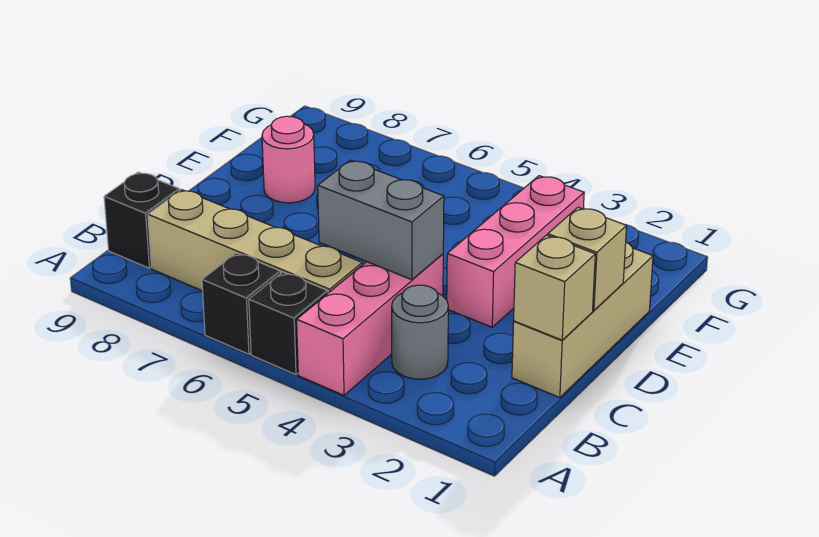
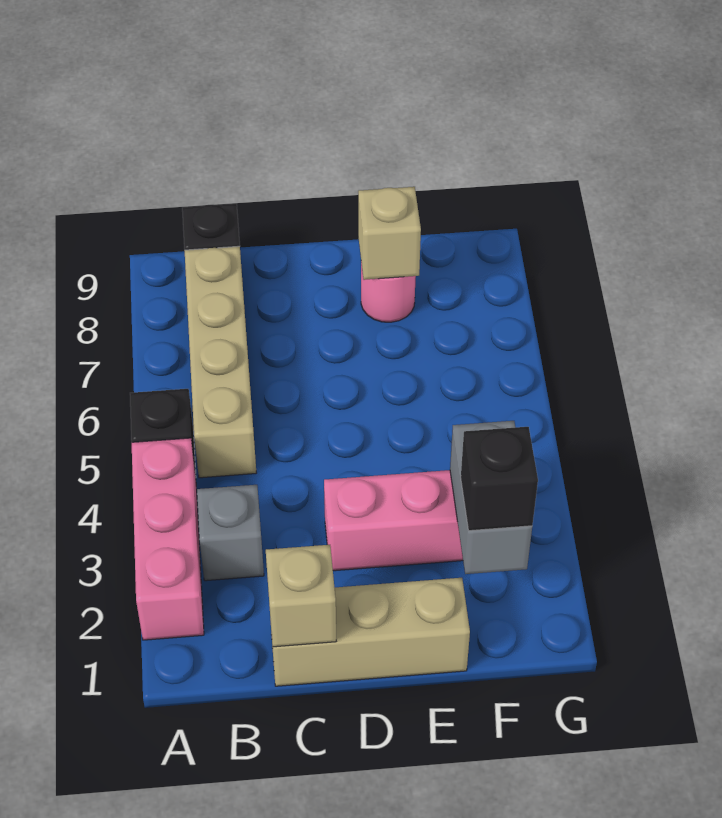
pink 1x3 brick [297,254,443,395] -> pink 1x3 brick turned to [132,438,204,640]
black 1x1 brick [202,253,281,354] -> black 1x1 brick moved to [461,427,538,531]
grey 1x1 round brick [392,285,448,379] -> grey 1x1 brick [197,485,264,581]
grey 1x2 brick [318,160,444,280] -> grey 1x2 brick moved to [450,421,532,574]
tan 1x1 brick [548,207,627,310] -> tan 1x1 brick moved to [358,187,421,280]

